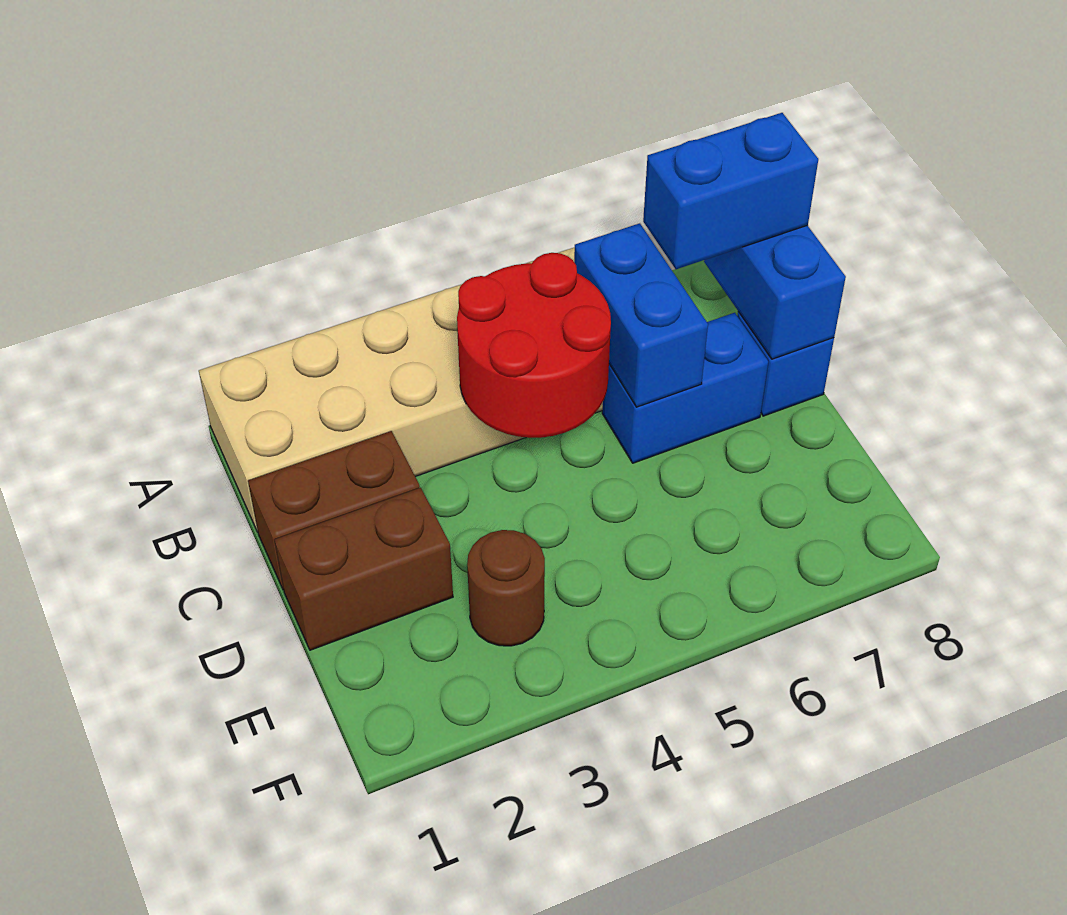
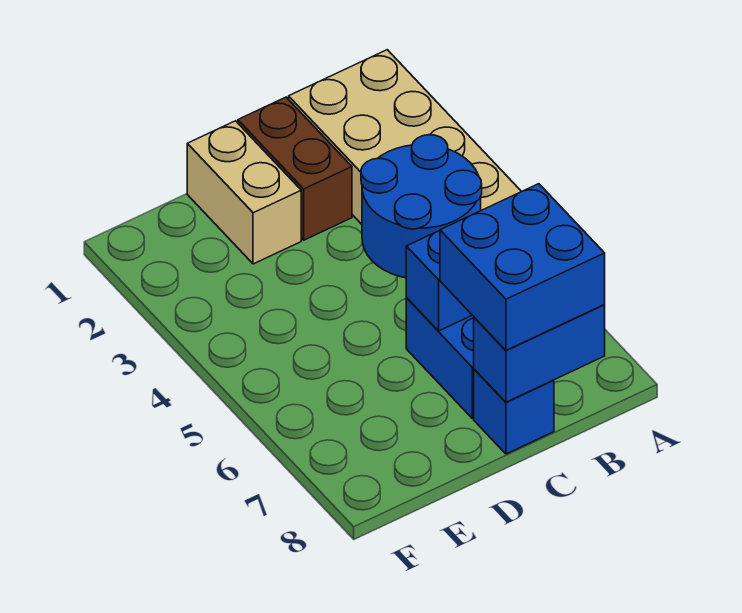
red 2x2 round brick [457,253,611,438] -> blue 2x2 round brick [361,135,482,278]
blue 1x2 brick [643,113,818,269] -> blue 2x2 brick [440,184,605,350]
brown 1x2 brick [275,488,453,650] -> tan 1x2 brick [187,121,301,264]
brown 1x1 round brick [467,530,545,646] -> none

